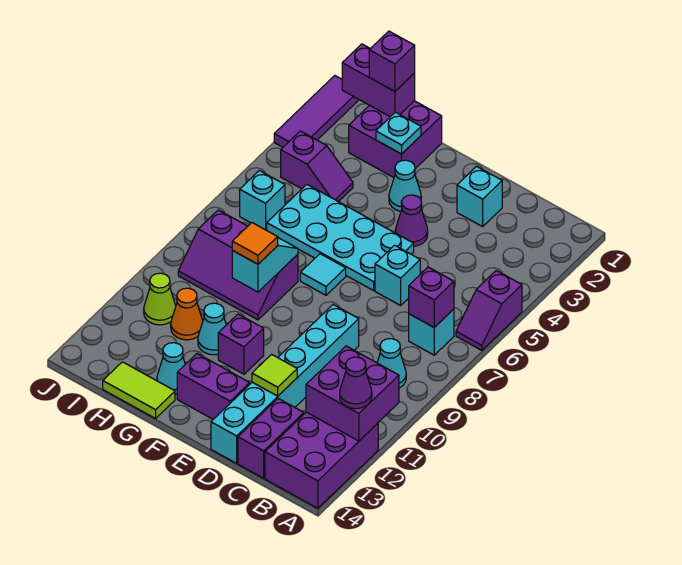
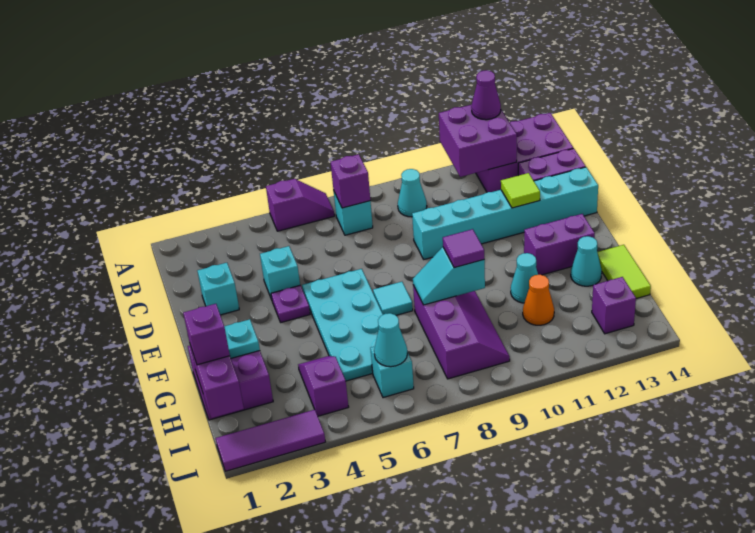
cyan 1x1 brick [375,245,420,305] -> cyan 1x1 brick moved to [260,246,300,299]
purple 1x1 cone [395,195,428,246] -> purple 1x1 plate [271,285,310,322]
purple 1x2 brick [177,354,250,419] -> purple 1x2 brick turned to [524,214,595,275]
cyan 1x1 cone [389,160,421,211] -> cyan 1x1 cone moved to [374,313,407,367]
purple 1x1 brick [218,314,264,374] -> purple 1x1 brick moved to [592,277,636,334]
orange 1x1 tile [232,223,278,264] -> purple 1x1 tile [443,229,484,268]
lime 1x1 cone [144,273,176,325] -> none

